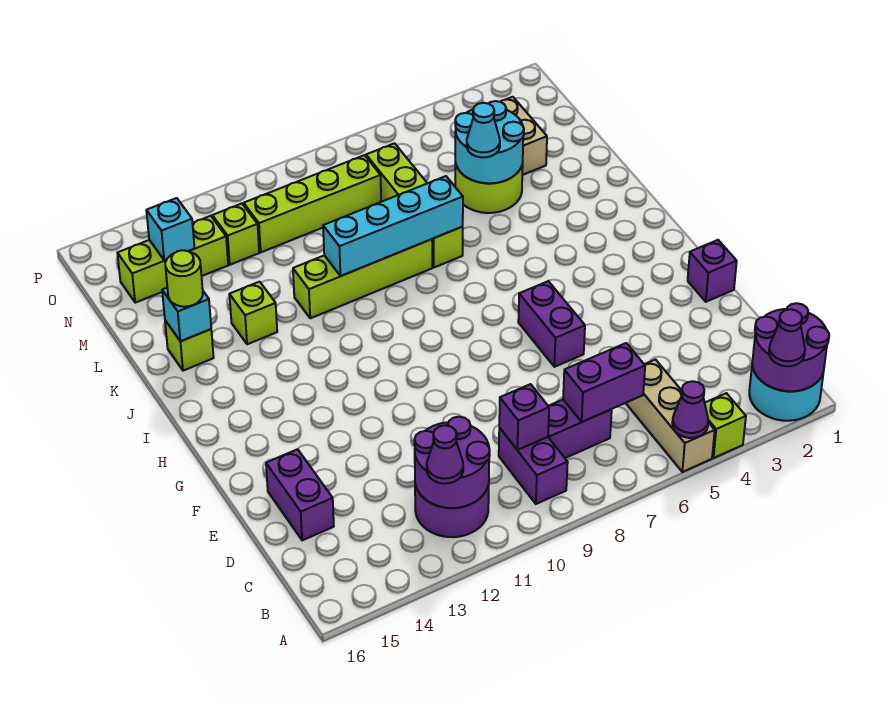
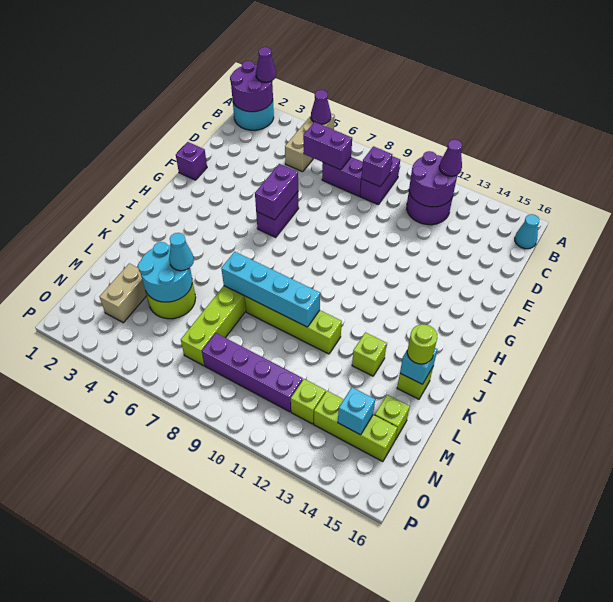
lime 1x1 brick [705,393,746,458] -> lime 1x1 brick moved to [375,395,410,440]
none -> cyan 1x1 cone [515,214,539,249]
purple 1x2 brick [266,449,334,540] -> purple 1x2 brick moved to [255,164,298,220]
lime 1x4 brick [244,155,381,252] -> purple 1x4 brick [202,333,303,412]

